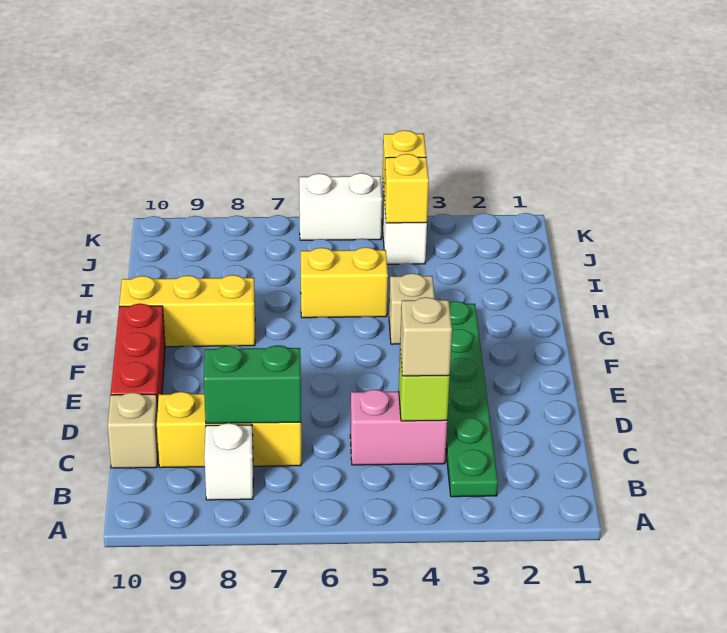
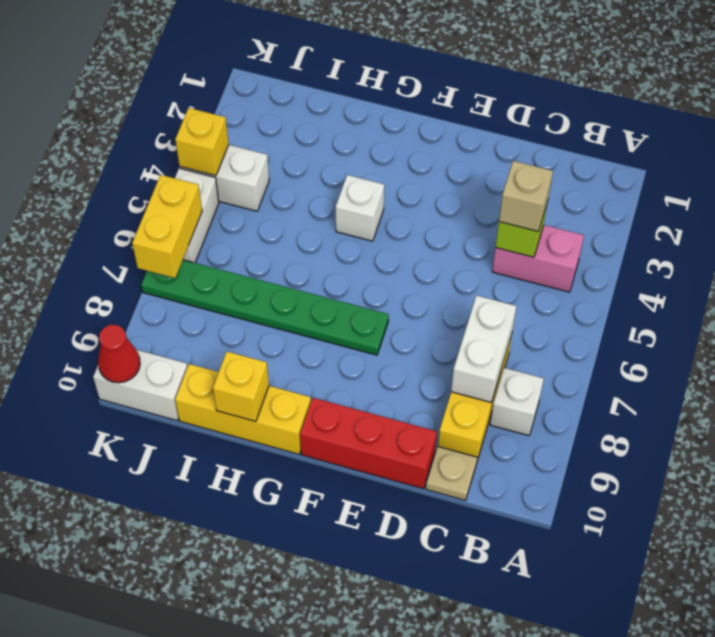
green 1x6 plate [446,301,498,497] -> green 1x6 plate moved to [141,260,389,355]
pink 1x2 brick [350,389,447,465] -> pink 1x2 brick turned to [492,225,584,292]
green 1x2 brick [204,346,301,423] -> white 1x2 brick [451,295,516,402]
tan 1x1 brick [108,392,158,468] -> tan 1x1 plate [426,447,477,500]
tan 1x1 brick [389,273,435,344] -> white 1x1 brick [336,175,384,241]
yellow 1x3 brick [119,275,255,347] -> yellow 1x3 brick turned to [175,364,311,454]
yellow 1x2 brick [301,247,388,318] -> yellow 1x2 brick moved to [132,175,202,278]
yellow 1x1 brick [384,154,429,223] -> yellow 1x1 brick moved to [213,352,269,421]
none -> white 1x2 brick [93,350,187,421]
none -> red 1x1 cone [98,325,140,383]

